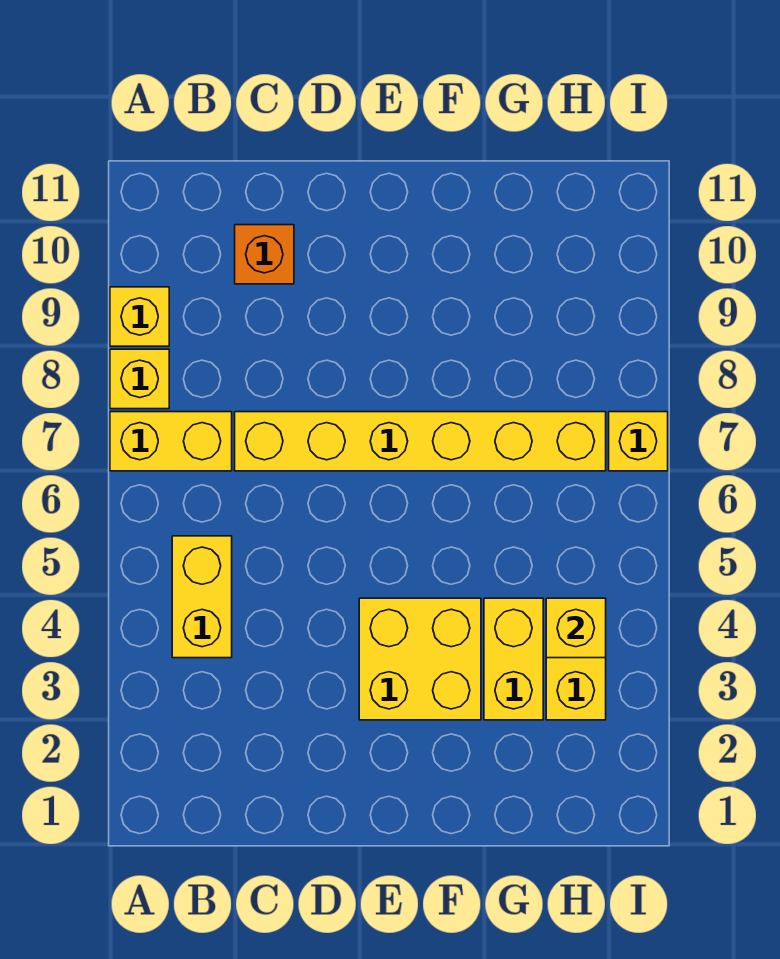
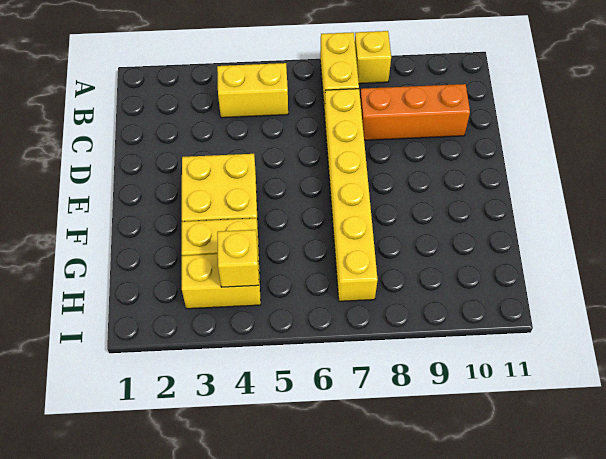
yellow 1x1 brick [110,287,169,346] -> none
orange 1x1 brick [235,225,294,284] -> orange 1x3 brick [360,84,470,140]
yellow 1x1 brick [609,412,668,471] -> none

